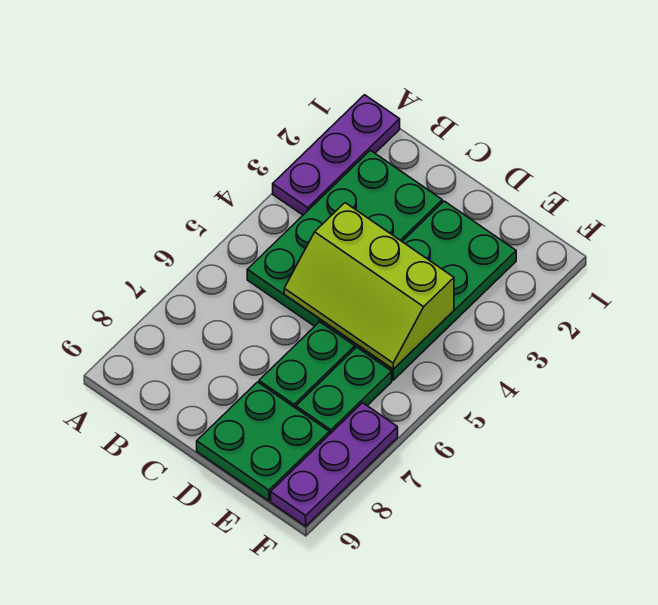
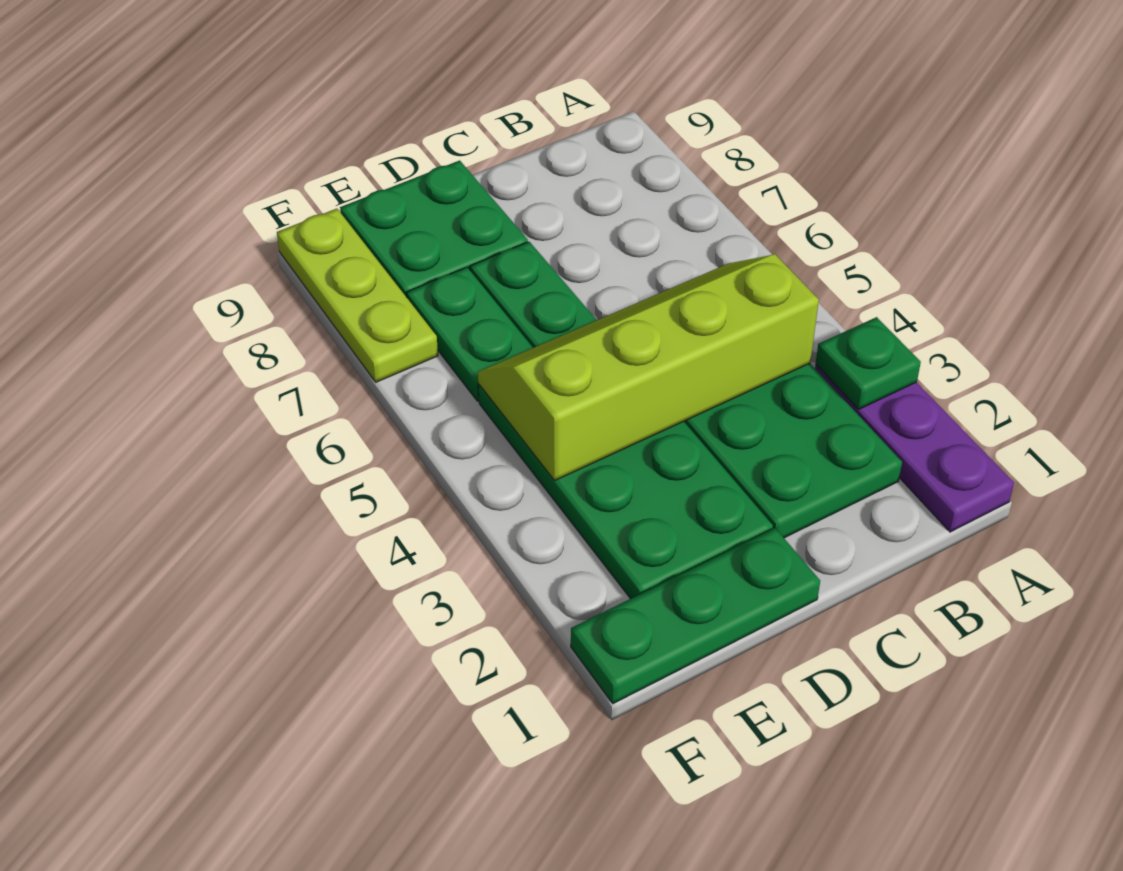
none -> green 1x1 plate [816,317,921,410]
lime 2x3 slope [284,203,454,369] -> lime 2x4 slope [478,254,819,480]
none -> green 1x3 plate [571,528,820,704]
purple 1x3 plate [271,403,398,526] -> lime 1x3 plate [277,209,438,382]

